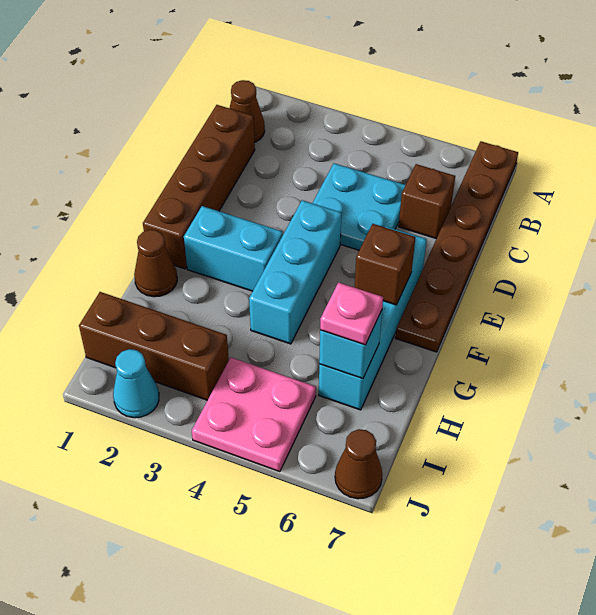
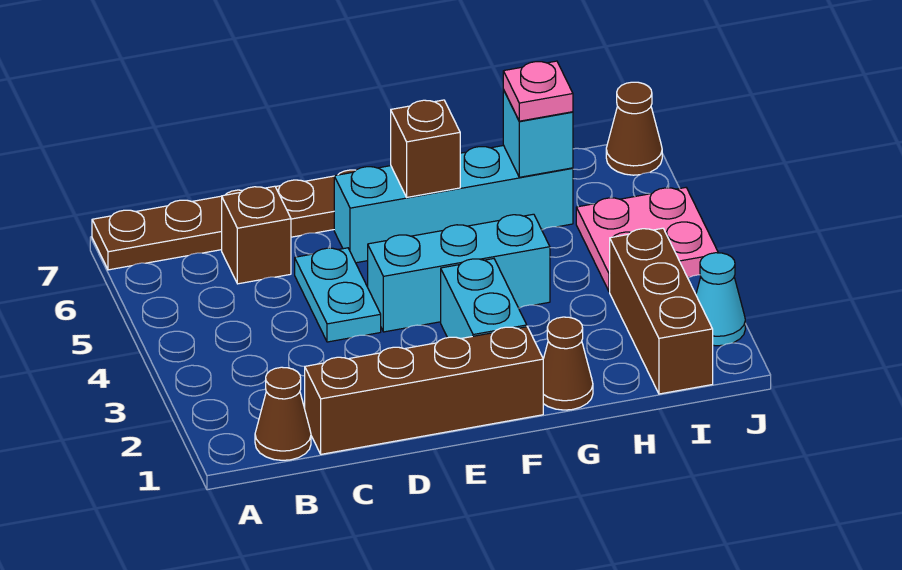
cyan 2x2 plate [313,163,405,250] -> cyan 1x2 plate [295,248,381,342]

